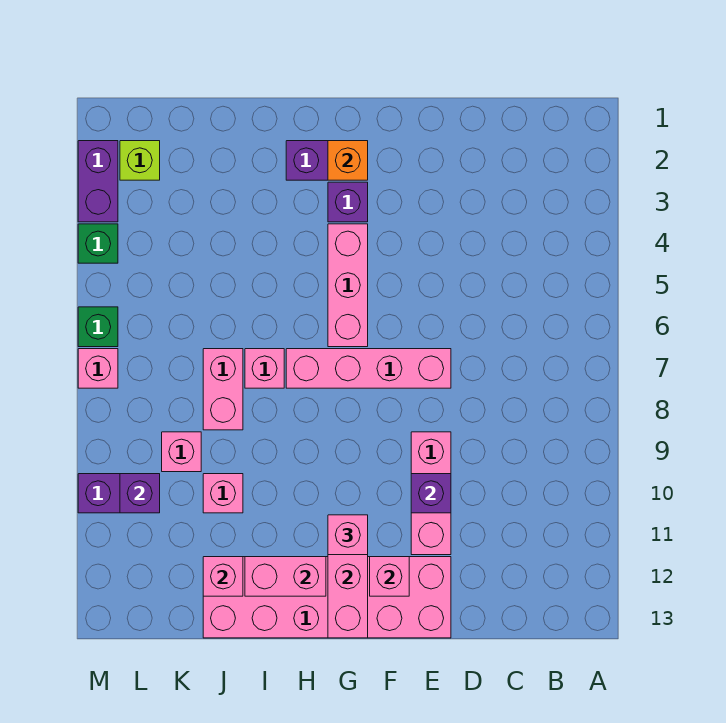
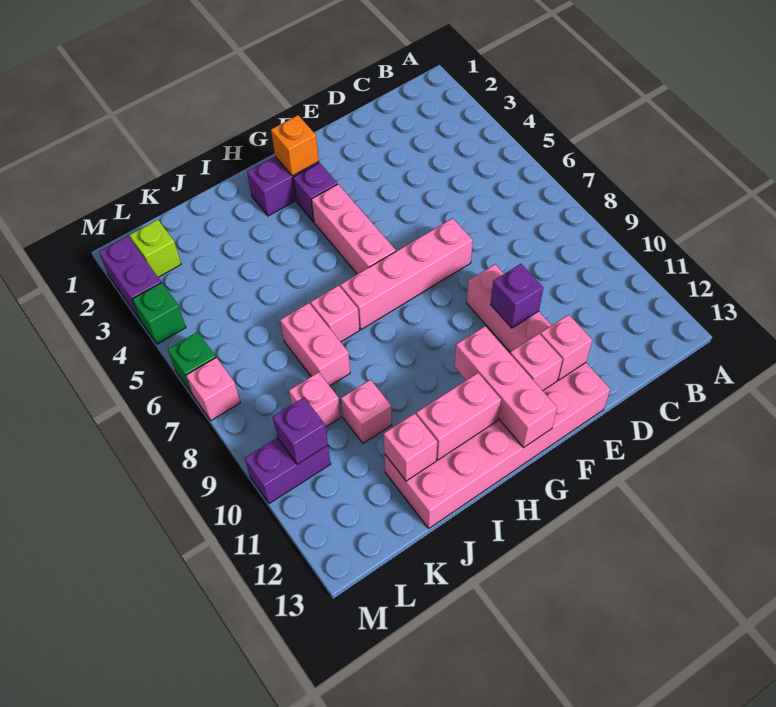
pink 1x1 brick [328,515,368,555] -> pink 1x1 brick moved to [540,315,592,380]

